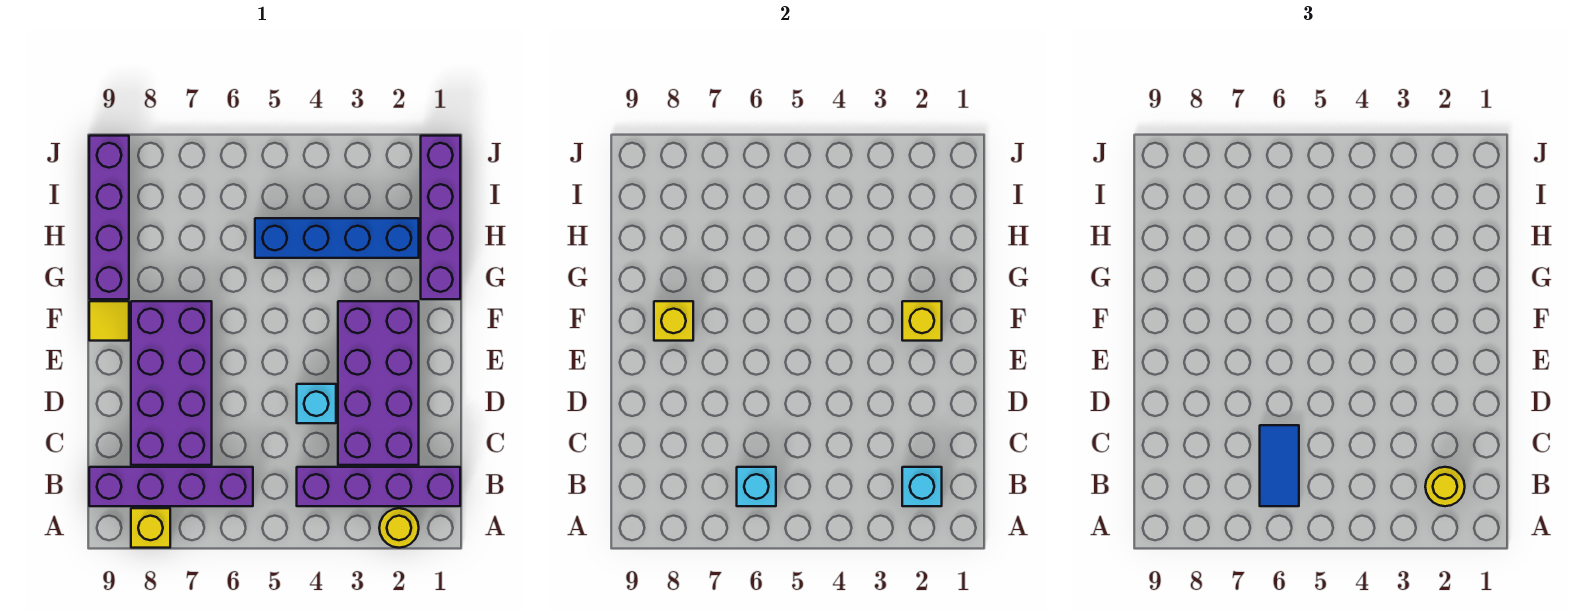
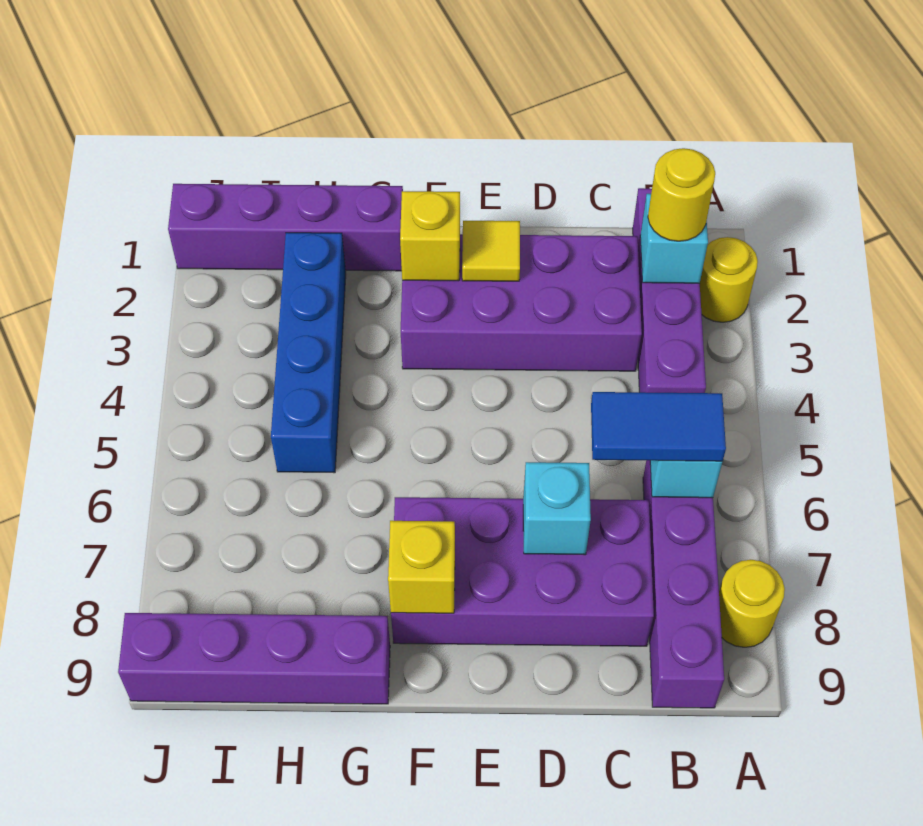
yellow 1x1 brick [131,508,170,548] -> yellow 1x1 round brick [719,560,785,647]
cyan 1x1 brick [297,384,336,423] -> cyan 1x1 brick moved to [523,462,591,555]
yellow 1x1 tile [89,301,129,341] -> yellow 1x1 tile moved to [462,221,520,281]

